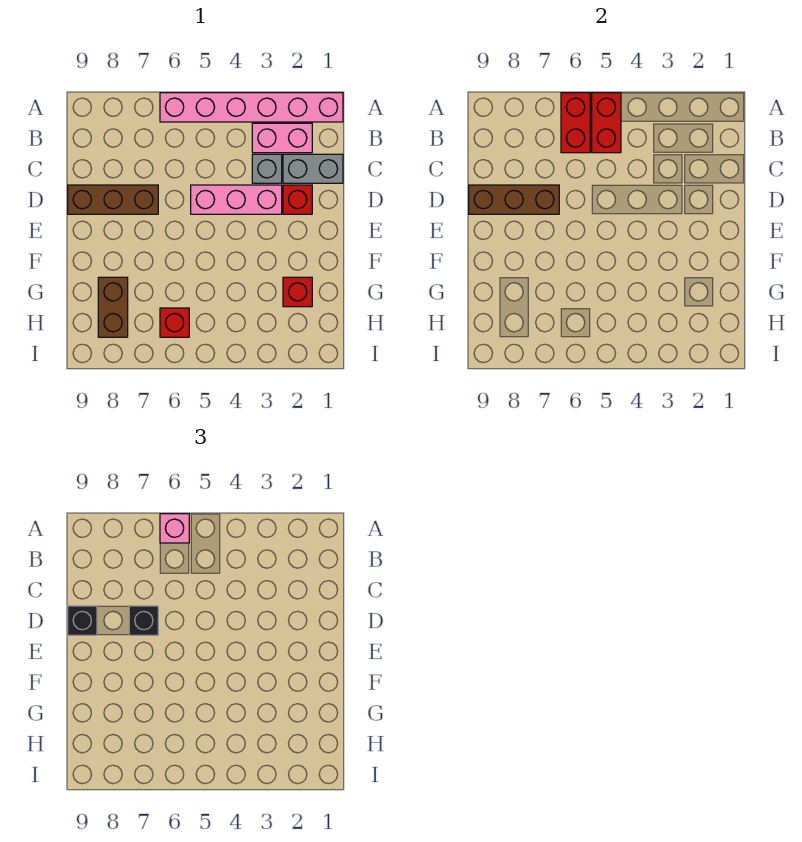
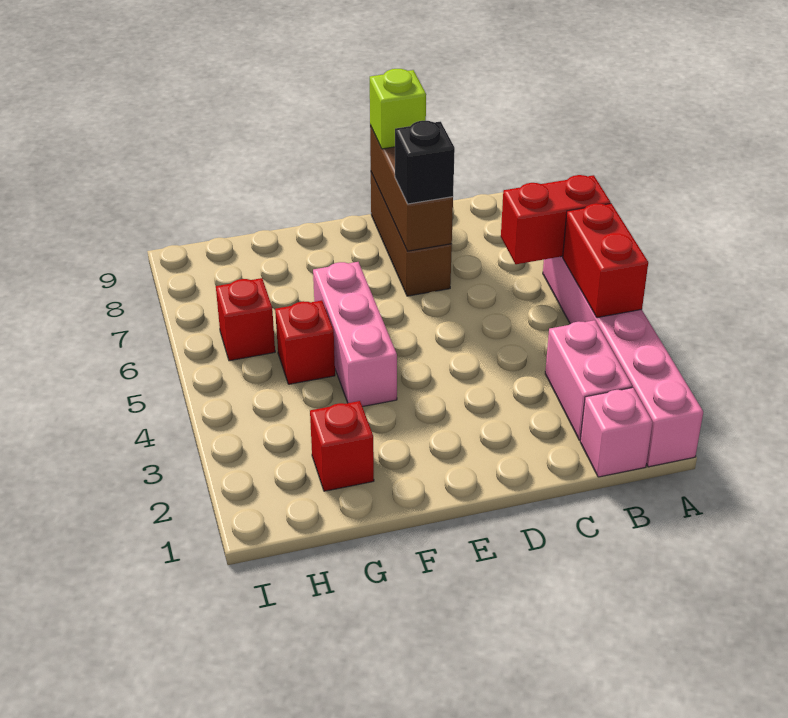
red 1x2 brick [592,93,621,153] -> red 1x2 brick turned to [563,203,648,318]
pink 1x1 brick [160,514,189,543] -> pink 1x1 brick moved to [580,388,653,477]
grey 1x2 brick [283,154,343,183] -> none
grey 1x1 brick [252,154,282,183] -> none
red 1x1 brick [283,185,312,214] -> red 1x1 brick moved to [275,300,335,384]
pink 1x3 brick [191,185,282,214] -> pink 1x3 brick moved to [313,262,397,407]
black 1x1 brick [68,606,97,635] -> lime 1x1 brick [370,69,426,149]
brown 1x2 brick [98,277,128,337] -> none

